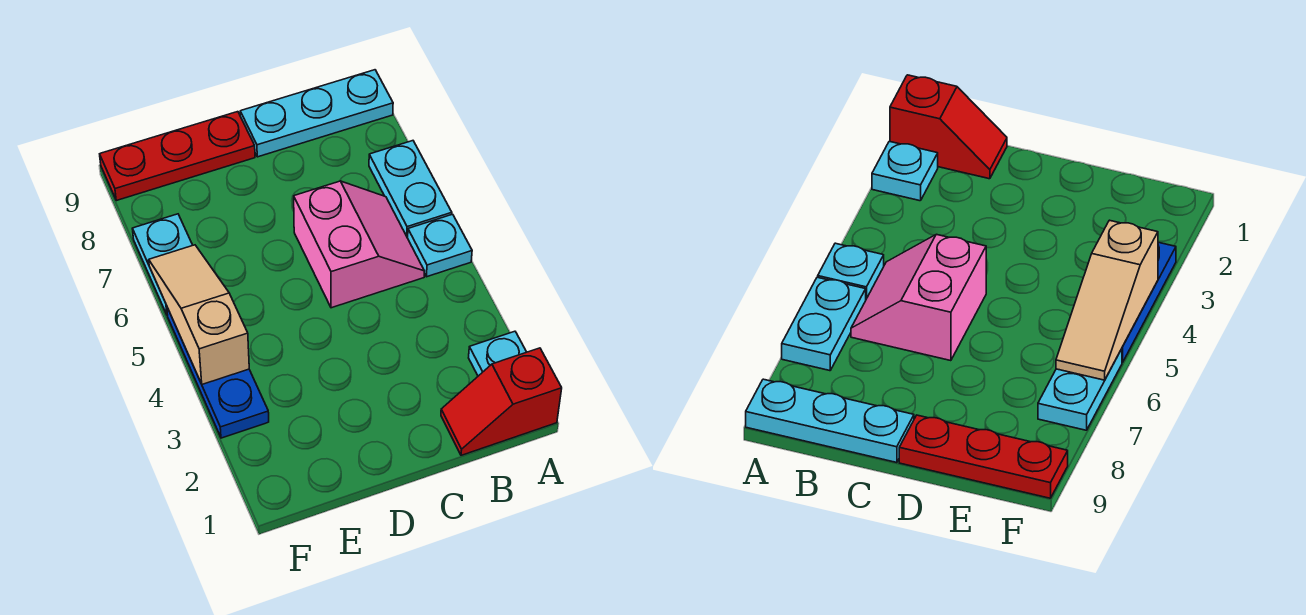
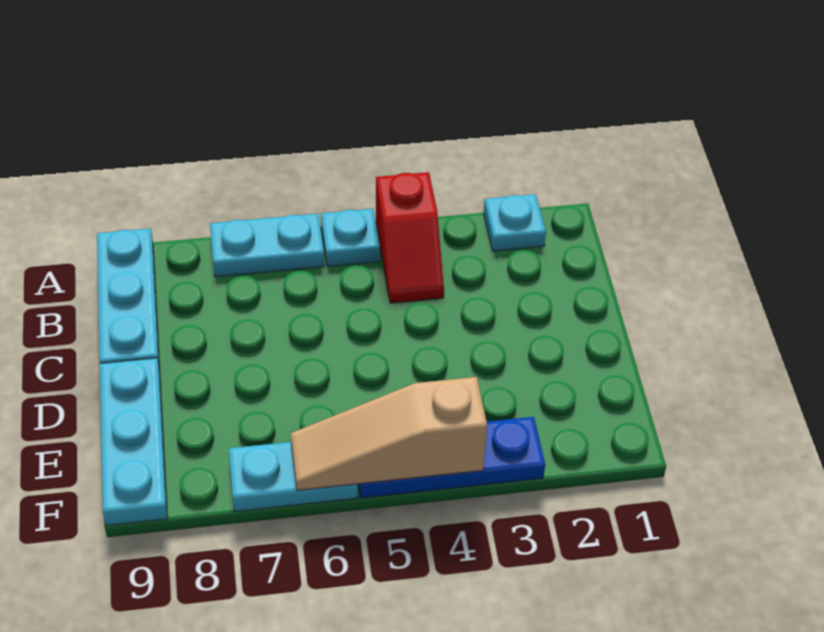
red 1x2 slope [441,348,562,455] -> red 1x2 slope moved to [376,172,444,303]
pink 2x2 slope [294,181,424,308] -> none
red 1x3 plate [100,112,255,201] -> cyan 1x3 plate [100,358,167,525]

